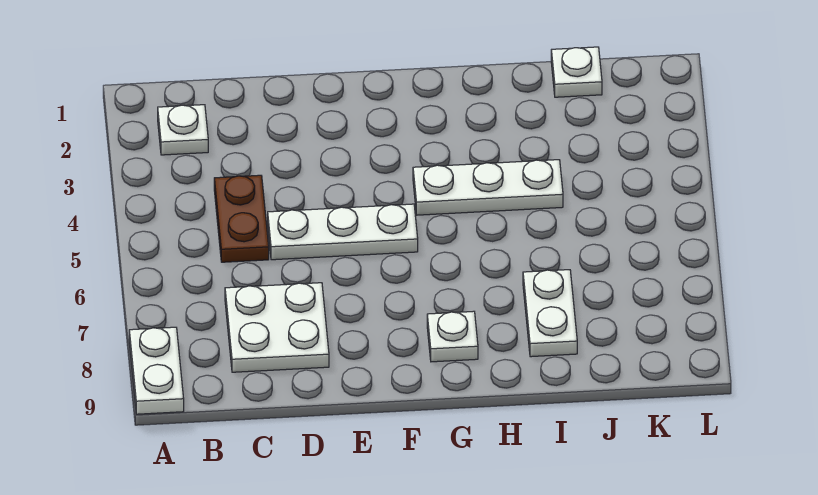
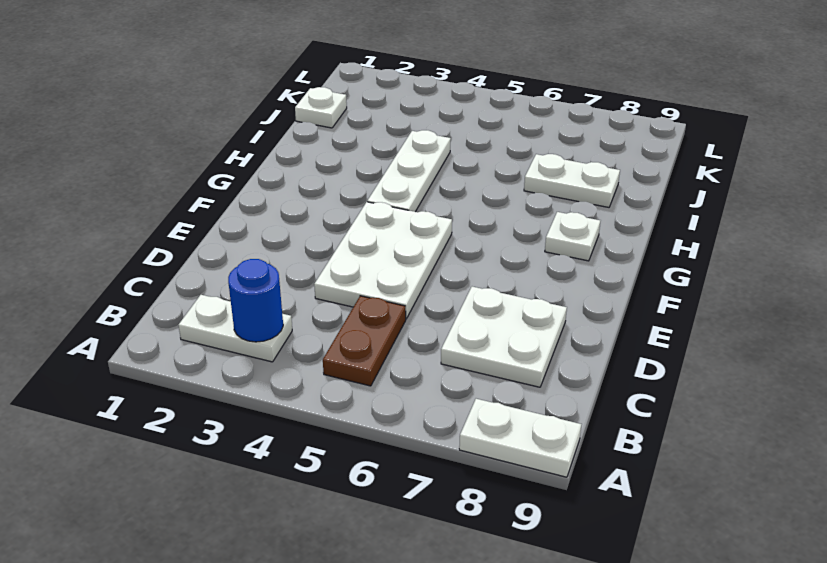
white 1x1 plate [158,105,208,155] -> white 1x2 plate [178,295,292,362]
none -> blue 1x1 round brick [228,259,283,342]
brown 1x2 plate [214,175,269,262] -> brown 1x2 plate turned to [323,296,406,386]
white 1x3 plate [268,204,418,260] -> white 2x3 plate [314,202,452,319]

